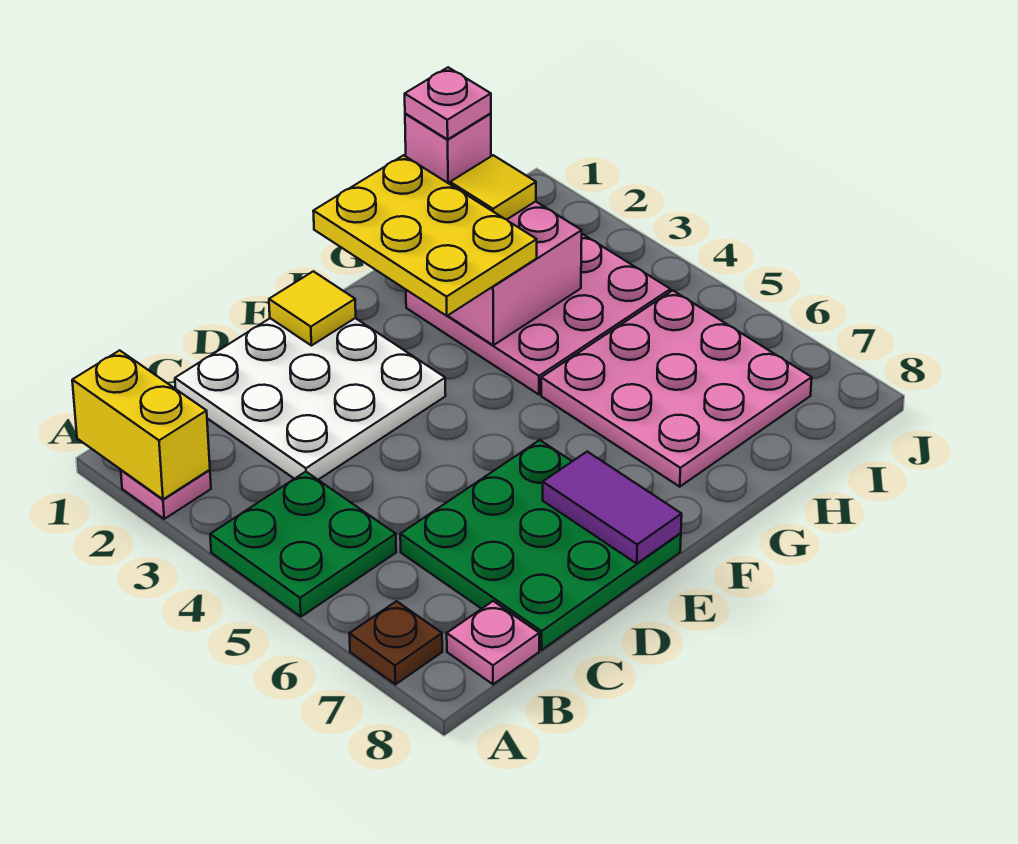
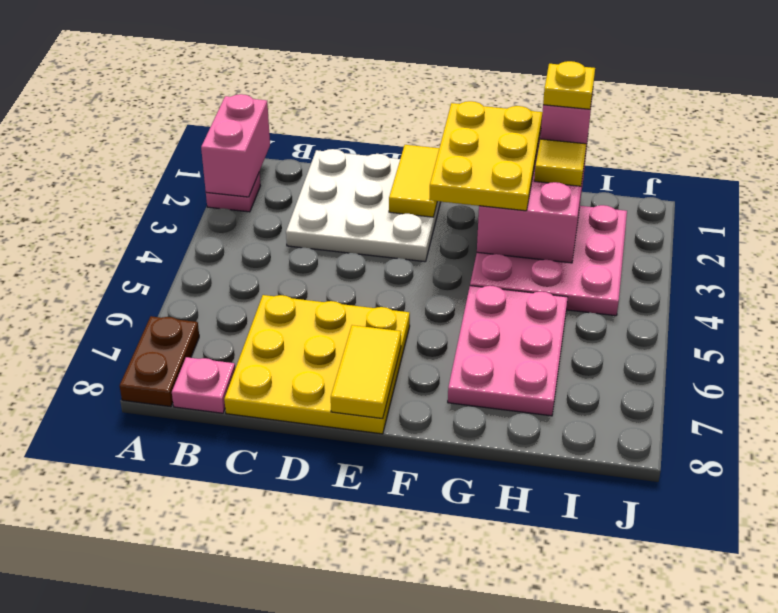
yellow 1x2 brick [72,350,210,499] -> pink 1x2 brick [201,94,270,197]
green 2x2 plate [210,472,396,617] -> none
brown 1x1 plate [349,601,442,684] -> brown 1x2 plate [120,316,199,407]
green 3x3 plate [400,440,681,650] -> yellow 3x3 plate [224,295,410,434]
yellow 1x1 tile [269,271,356,346] -> yellow 1x2 tile [389,145,439,217]
purple 1x2 tile [543,452,682,563] -> yellow 1x2 tile [331,325,401,419]
pink 3x3 plate [541,290,812,487] -> pink 2x3 plate [448,286,568,416]
pink 1x1 plate [405,67,491,139] -> yellow 1x1 plate [543,61,595,109]

